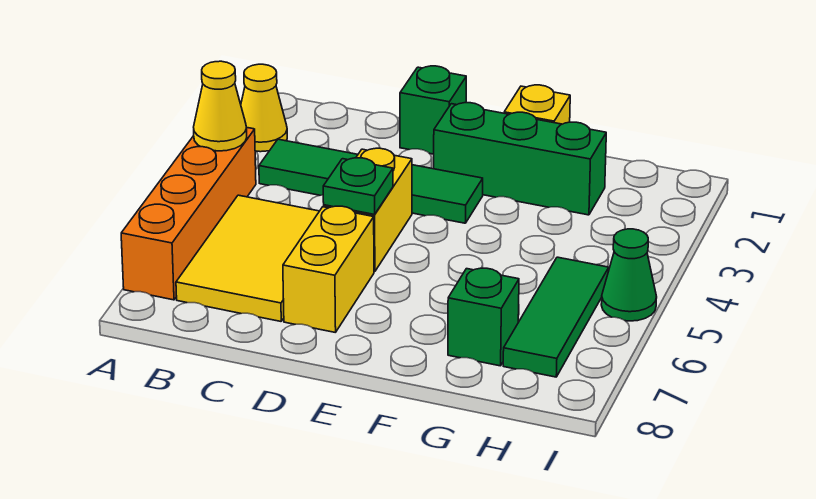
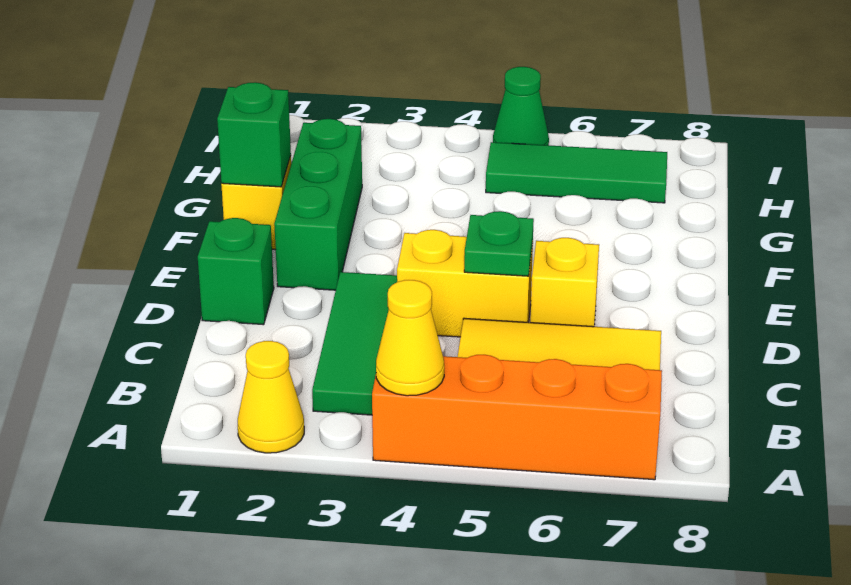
green 1x4 tile [259,139,483,223] -> green 1x3 tile [312,272,397,415]
yellow 1x2 brick [283,206,374,333] -> yellow 1x1 brick [530,238,599,327]
green 1x1 brick [448,268,519,366] -> green 1x1 brick moved to [217,82,291,187]

